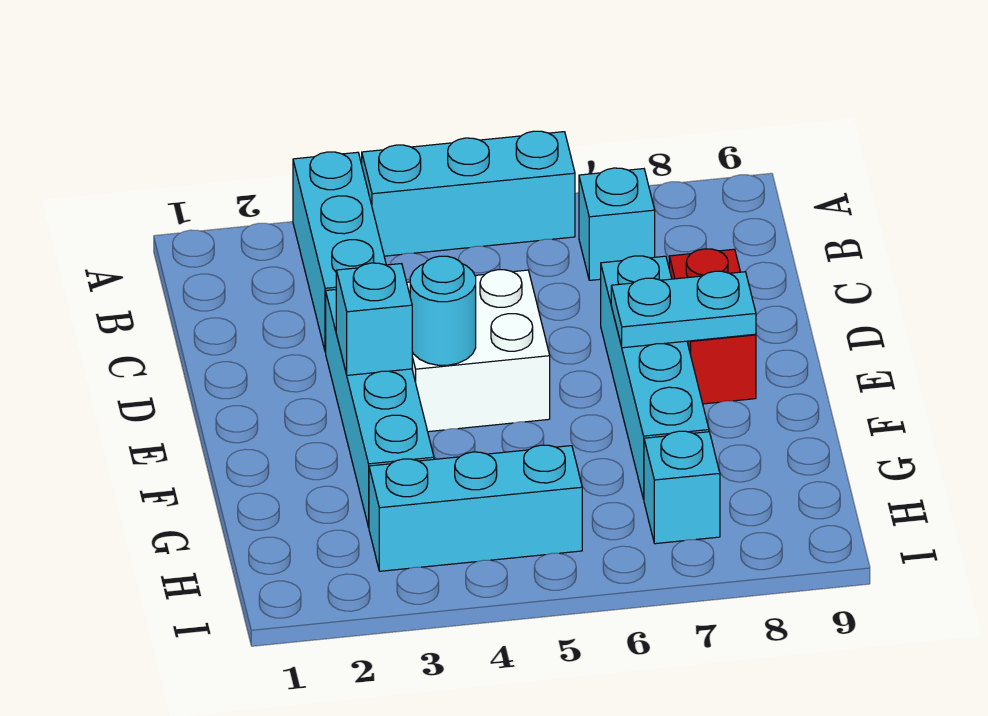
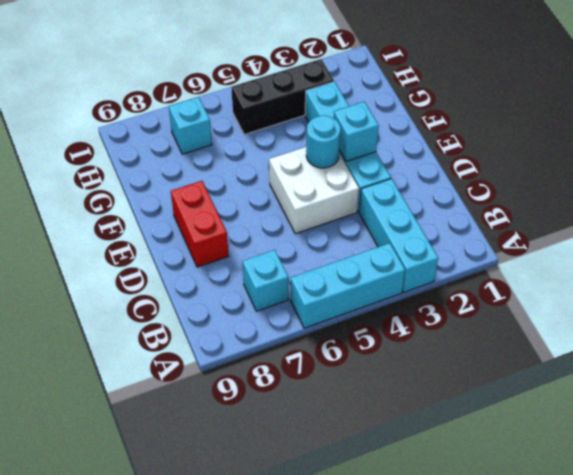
cyan 1x4 brick [601,256,709,499] -> none
cyan 1x2 plate [611,271,756,348] -> none
cyan 1x3 brick [369,445,582,571] -> black 1x3 brick [231,59,334,135]

